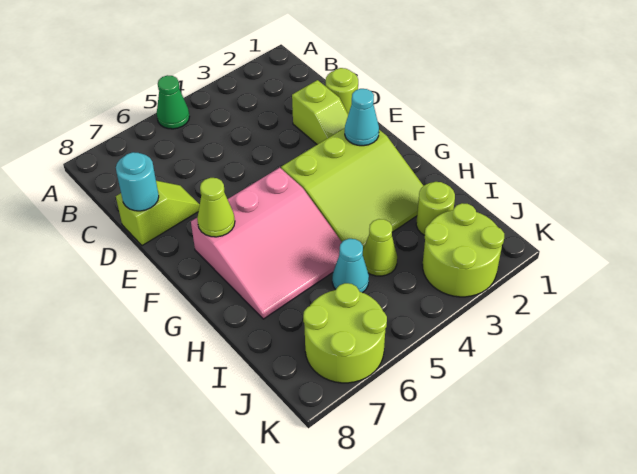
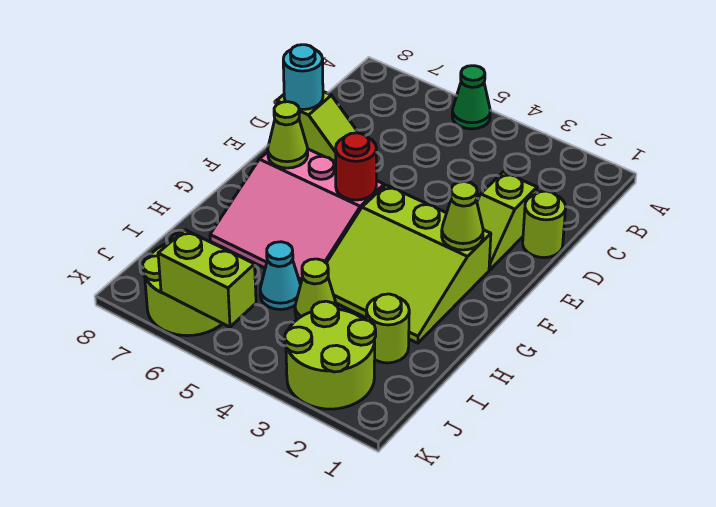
cyan 1x1 cone [345,89,379,146] -> lime 1x1 cone [442,182,483,250]
none -> red 1x1 round brick [336,133,376,200]
none -> lime 1x2 brick [158,230,256,327]

